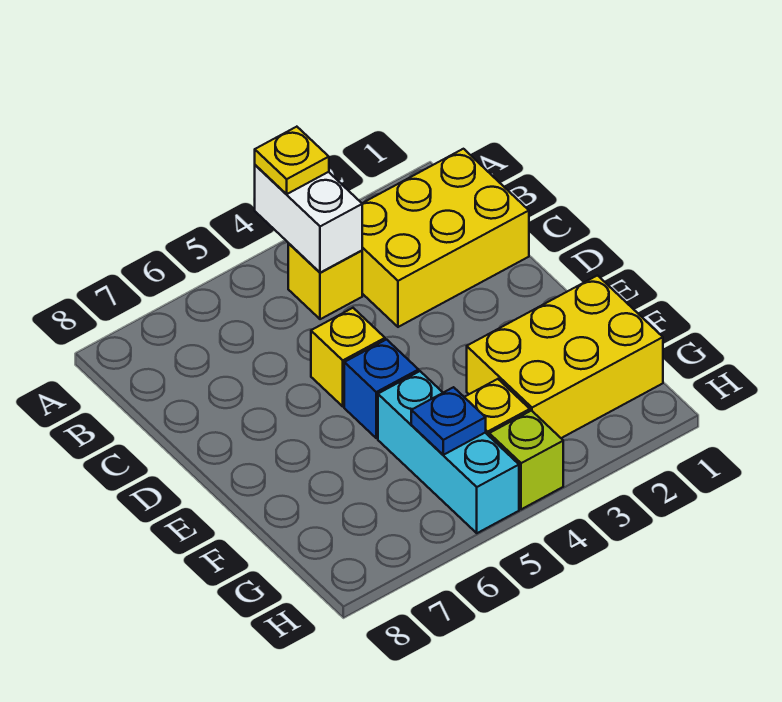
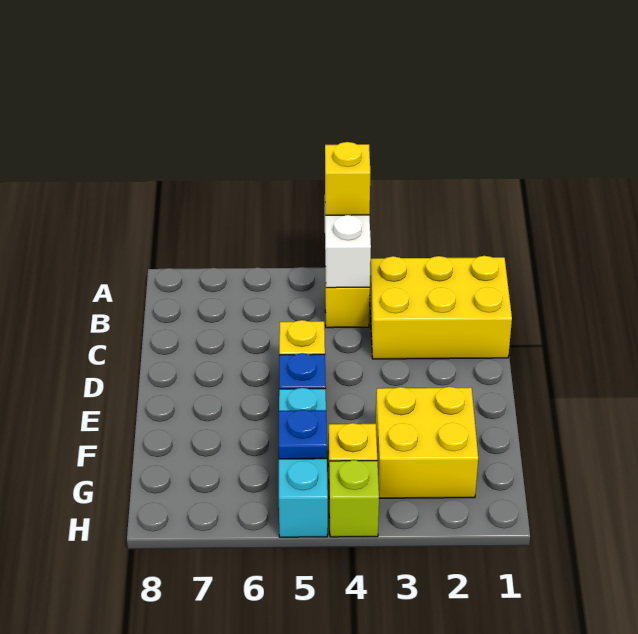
yellow 1x1 plate [255,127,329,194] -> yellow 1x1 brick [325,142,370,215]
yellow 2x3 brick [467,275,663,438] -> yellow 2x2 brick [376,387,478,498]

